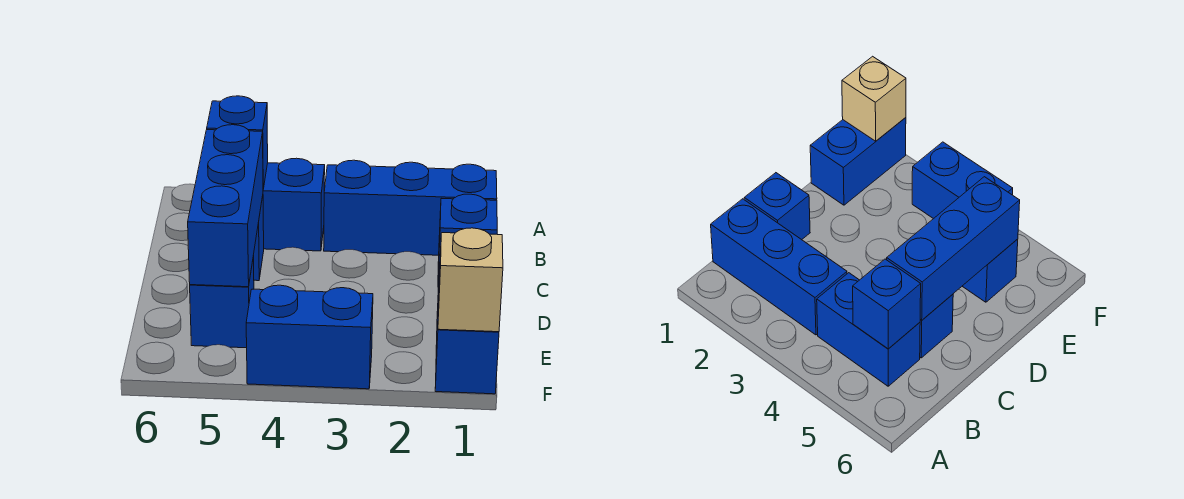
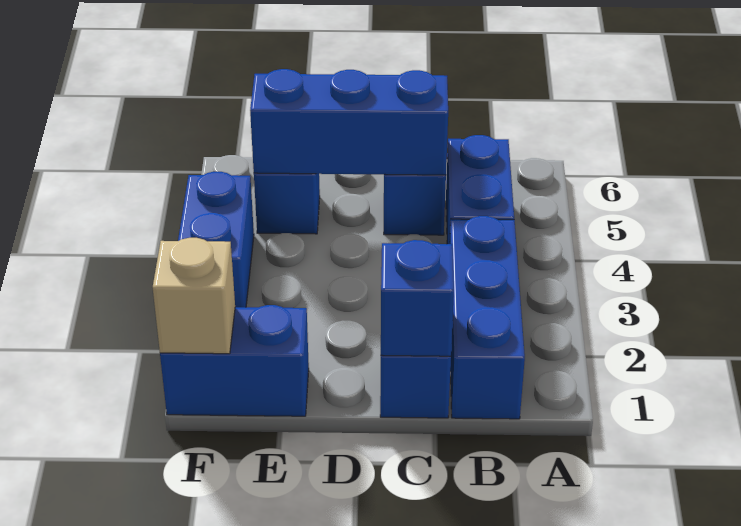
blue 1x1 brick [207,96,268,189] -> blue 1x1 brick moved to [381,240,454,356]

